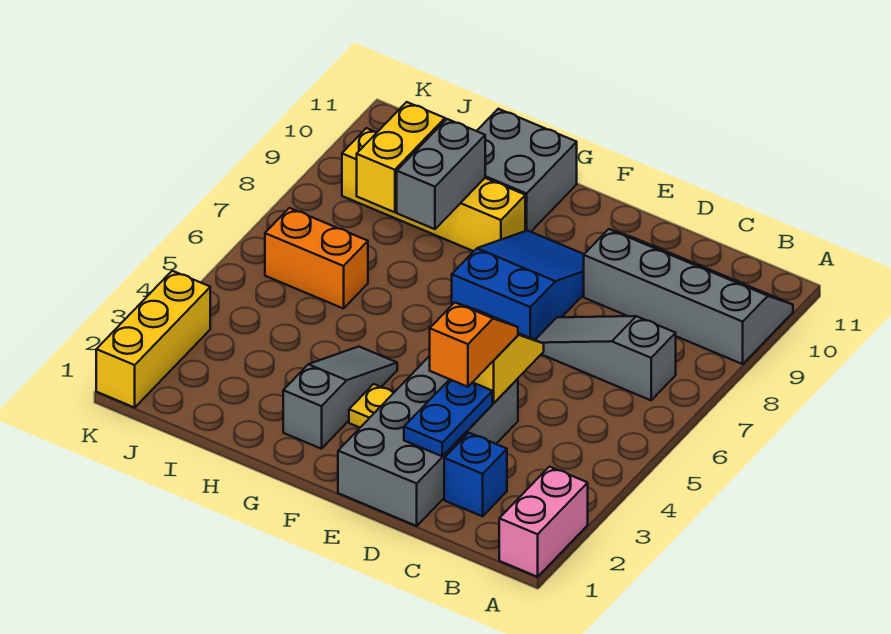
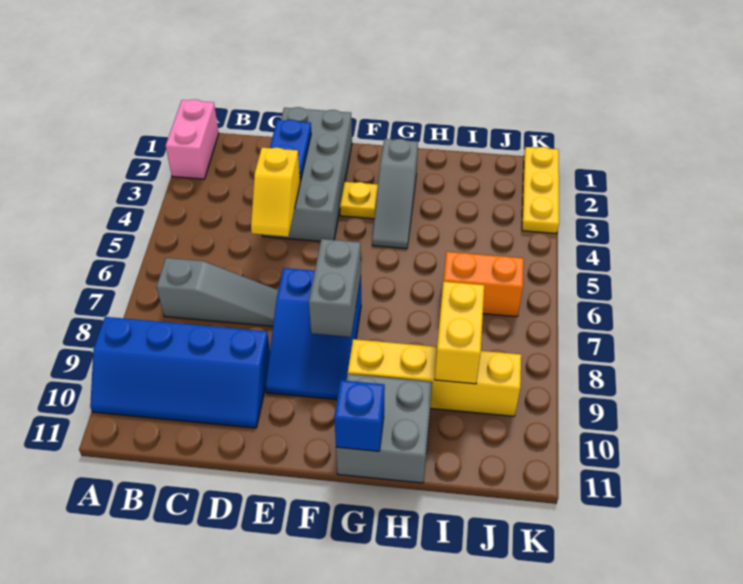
grey 2x4 slope [584,229,793,364] -> blue 2x4 slope [90,317,270,428]
blue 1x1 brick [444,433,507,516] -> blue 1x1 brick moved to [334,380,385,451]
orange 1x2 slope [430,303,518,387] -> none
grey 1x2 brick [397,119,485,229] -> grey 1x2 brick moved to [309,239,361,337]
yellow 1x3 brick [96,271,210,408] -> yellow 1x3 plate [522,147,559,234]

